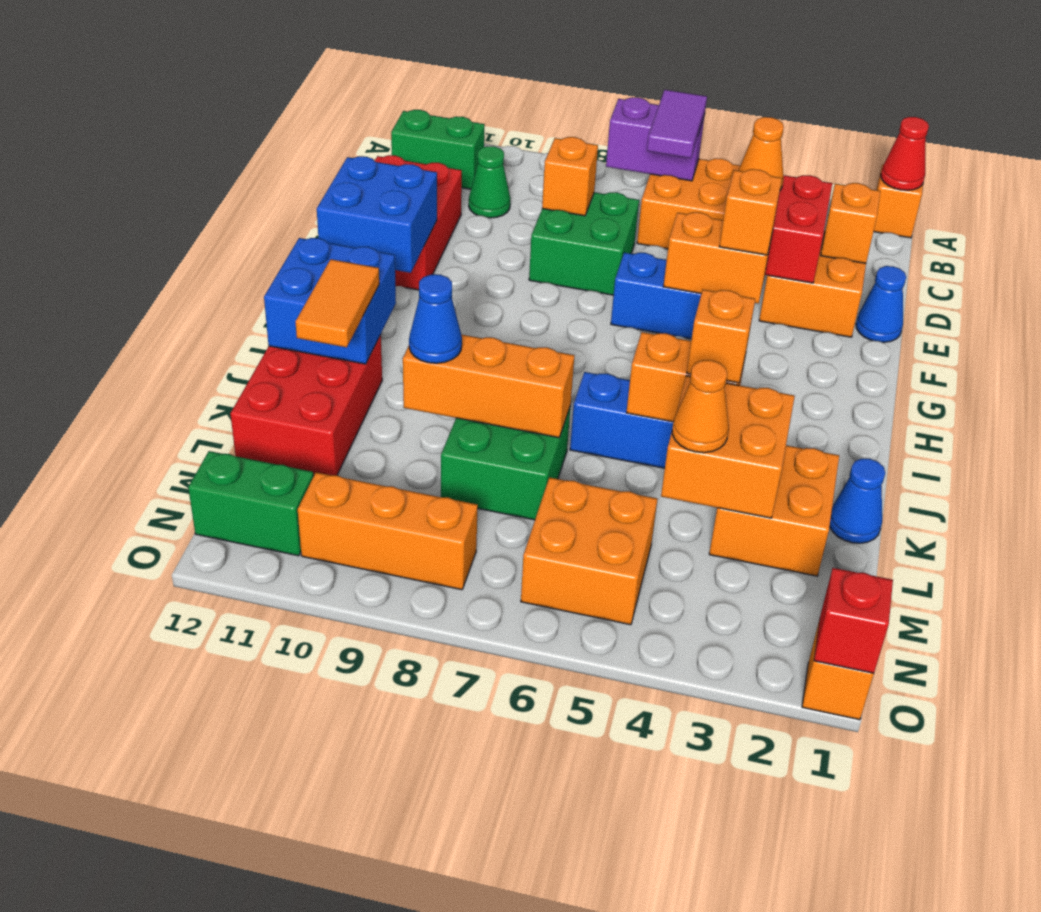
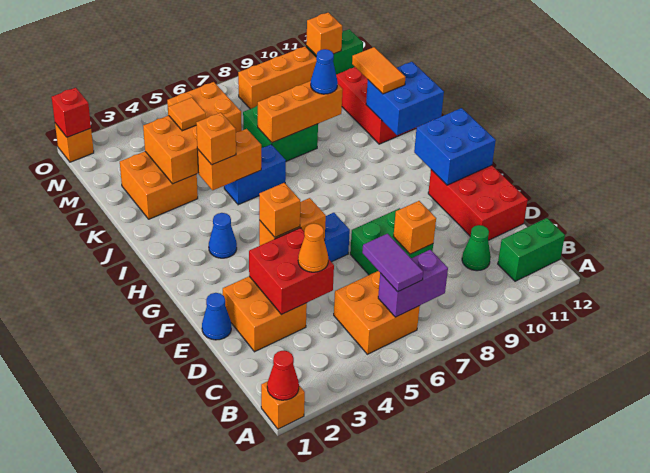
orange 1x1 brick [821,183,880,263] -> orange 1x1 brick moved to [306,12,342,56]
blue 1x1 cone [830,459,885,543] -> blue 1x1 cone moved to [209,213,237,258]
orange 1x1 cone [672,360,729,453] -> orange 1x1 tile [168,98,206,131]

